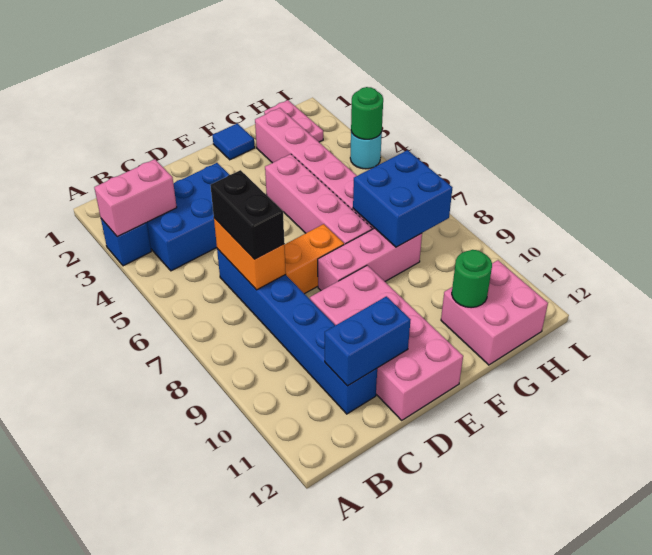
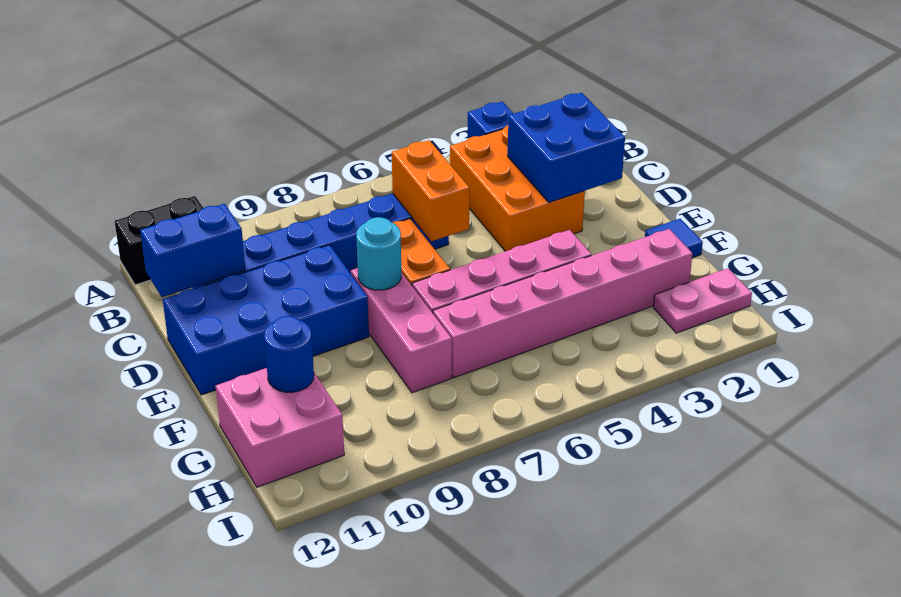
pink 1x2 brick [94,159,177,237] -> none
blue 2x3 brick [147,163,229,271] -> orange 2x3 brick [450,126,585,251]
orange 1x2 brick [214,218,286,290] -> orange 1x2 brick turned to [392,140,469,241]
black 1x2 brick [210,170,284,259] -> black 1x2 brick moved to [115,196,203,285]
blue 1x2 brick [325,296,411,386] -> blue 1x2 brick turned to [140,204,245,297]
pink 2x4 brick [310,265,463,420] -> blue 2x4 brick [163,245,369,395]
blue 2x2 brick [353,150,453,247] -> blue 2x2 brick moved to [508,93,625,202]
green 1x1 round brick [452,250,492,308] -> blue 1x1 round brick [264,316,314,392]
cyan 1x1 round brick [350,131,382,169] -> cyan 1x1 round brick moved to [356,217,401,290]
green 1x1 round brick [351,87,383,139] -> none

